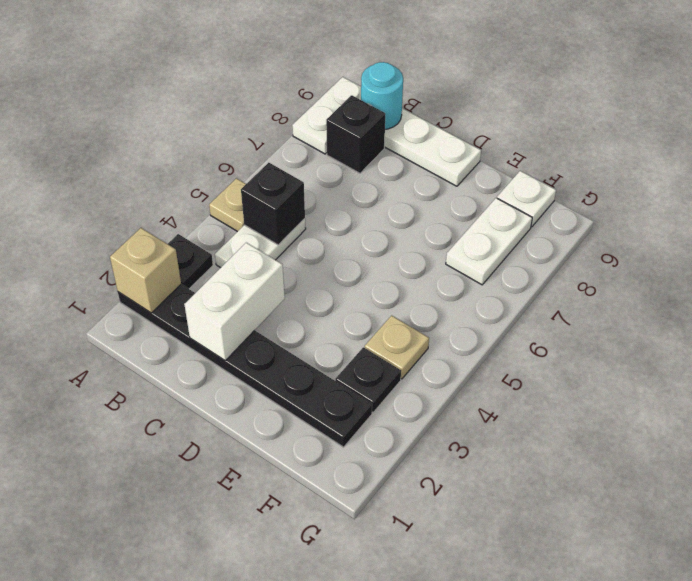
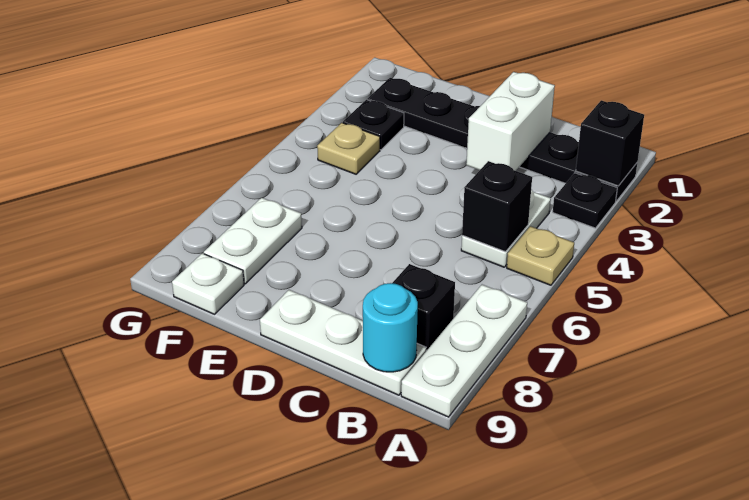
tan 1x1 brick [110,228,181,313] -> black 1x1 brick [576,100,644,186]
white 1x2 plate [292,77,361,154] -> white 1x3 plate [401,285,527,417]

